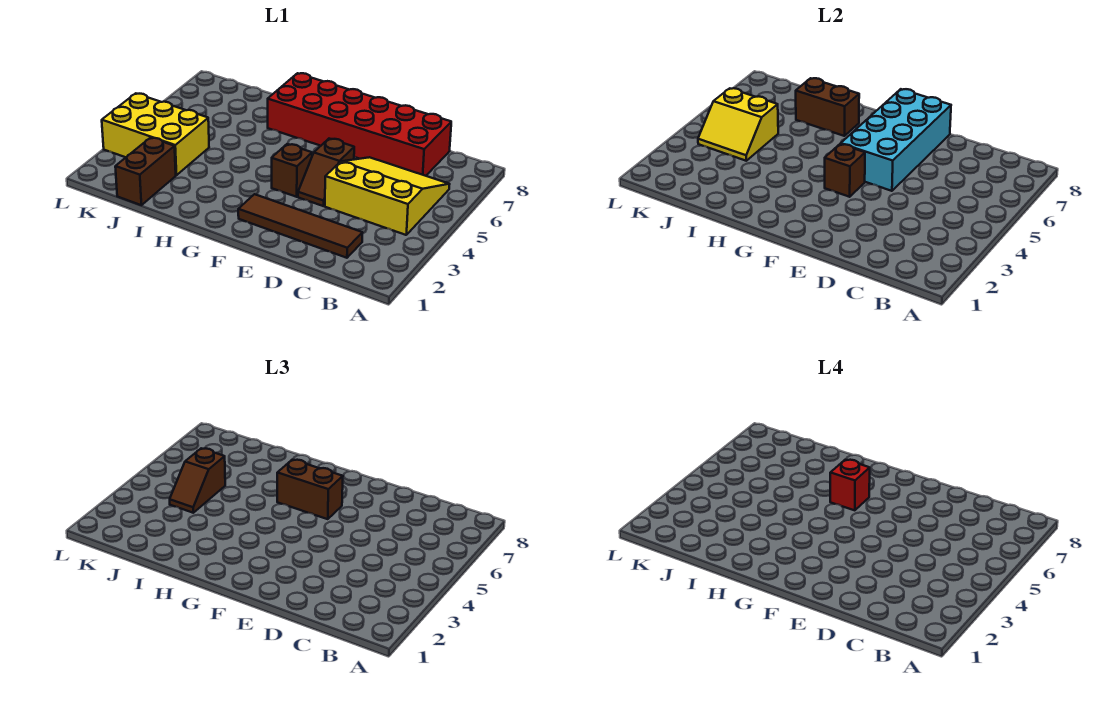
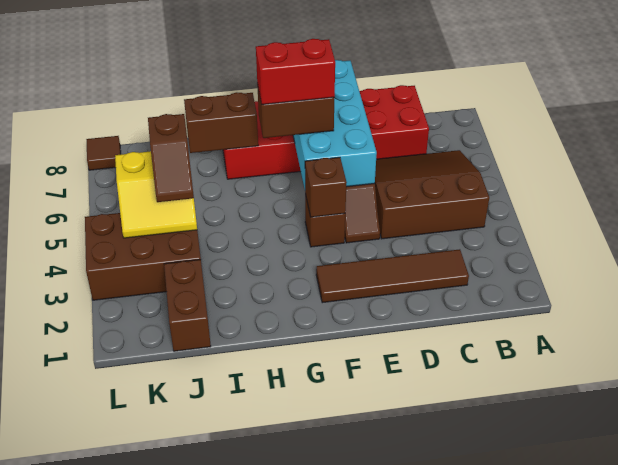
yellow 3x3 slope [325,157,450,235] -> brown 3x3 slope [375,150,489,239]
red 1x1 brick [830,460,870,510] -> red 1x2 brick [256,39,335,105]
yellow 2x3 brick [102,93,209,175] -> brown 2x3 brick [85,213,201,300]
none -> brown 1x1 tile [86,136,121,170]

